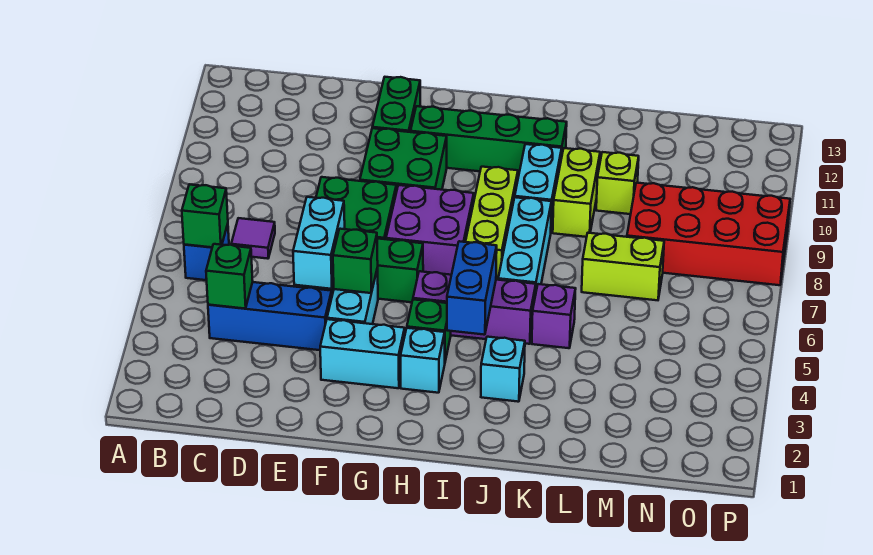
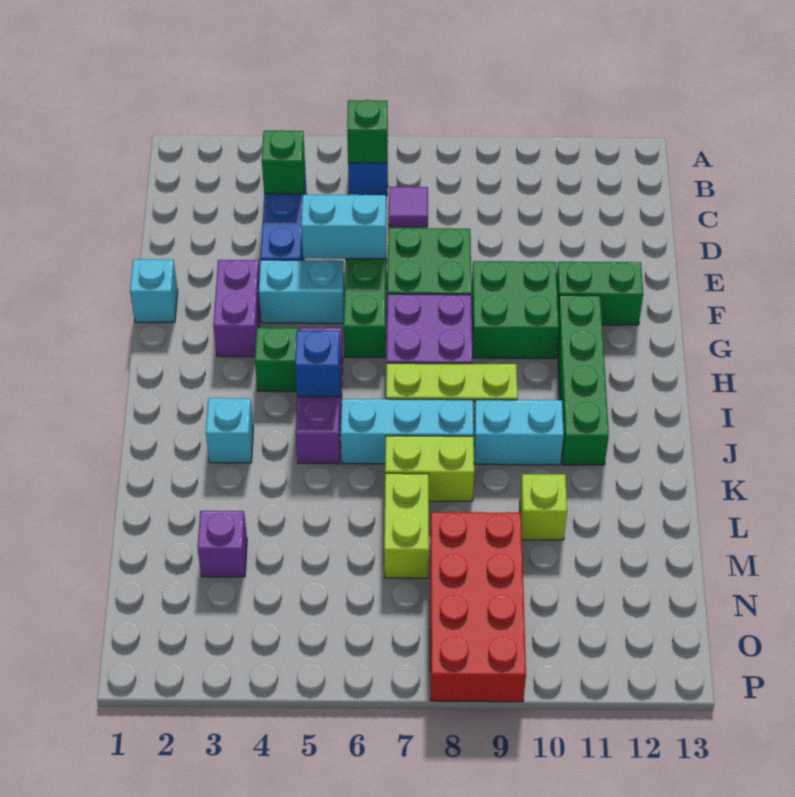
cyan 1x2 brick [320,319,405,388] -> purple 1x2 brick [213,260,260,357]
green 1x1 brick [333,229,378,293] -> none
cyan 1x1 brick [401,328,445,393] -> cyan 1x1 brick moved to [130,259,178,322]
blue 1x2 brick [447,241,497,335] -> blue 1x1 brick [295,331,341,397]
purple 1x1 brick [532,284,576,348] -> purple 1x1 brick moved to [198,511,247,577]
lime 1x2 brick [553,148,600,237] -> lime 1x2 brick moved to [385,436,474,501]

